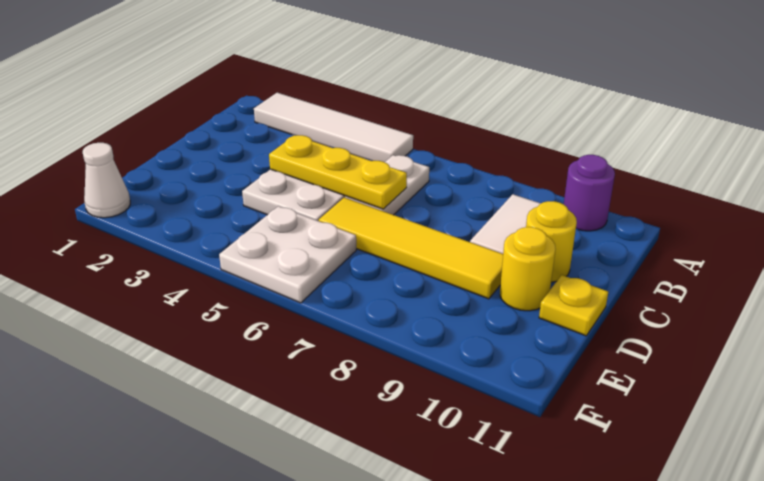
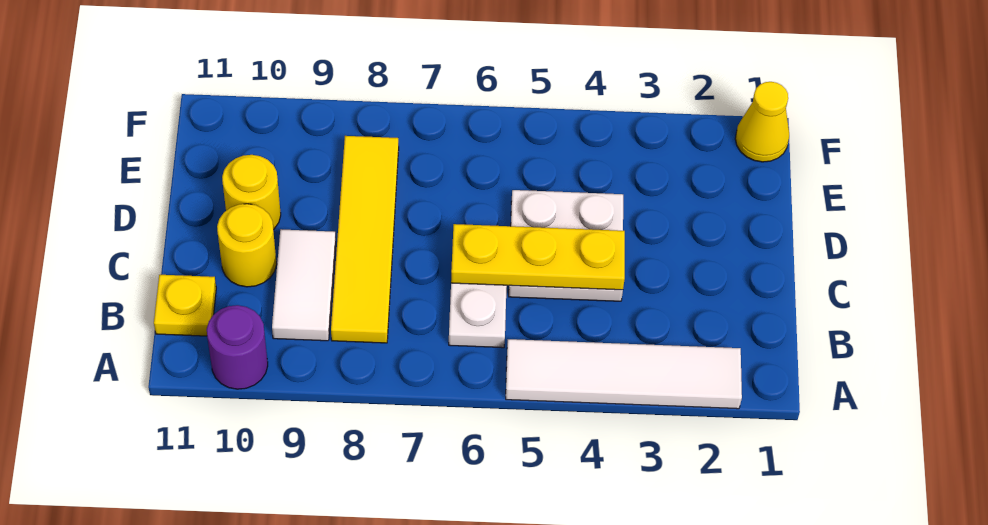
yellow 1x4 tile [319,198,503,299] -> yellow 1x4 tile turned to [331,136,399,343]
yellow 1x1 plate [539,275,608,336] -> yellow 1x1 plate moved to [154,275,216,336]
white 2x2 plate [219,206,356,303] -> none
white 1x1 cone [83,143,130,218] -> yellow 1x1 cone [735,82,789,162]

